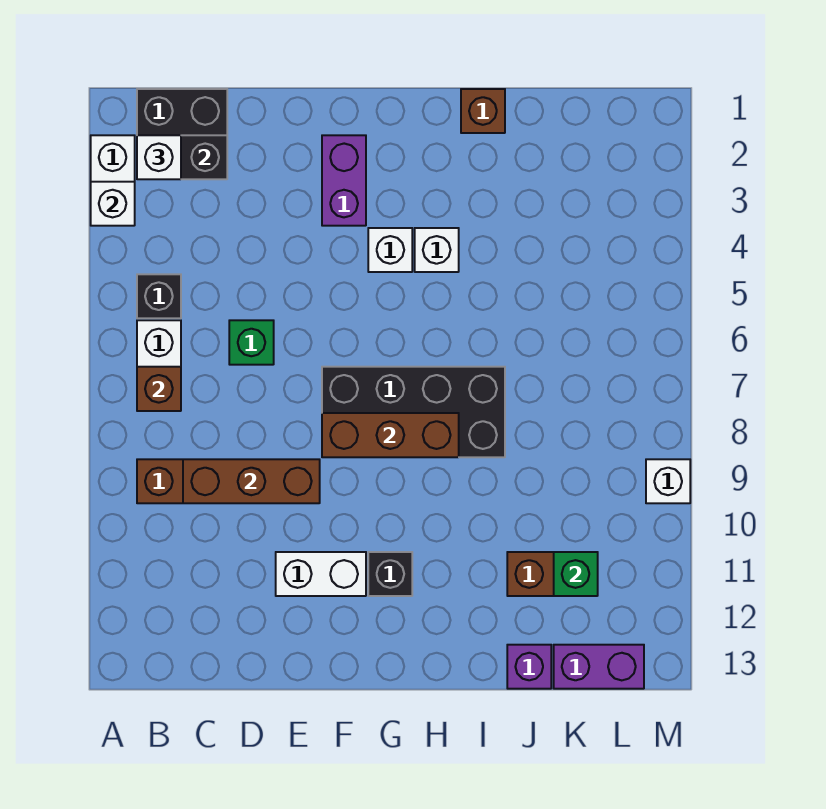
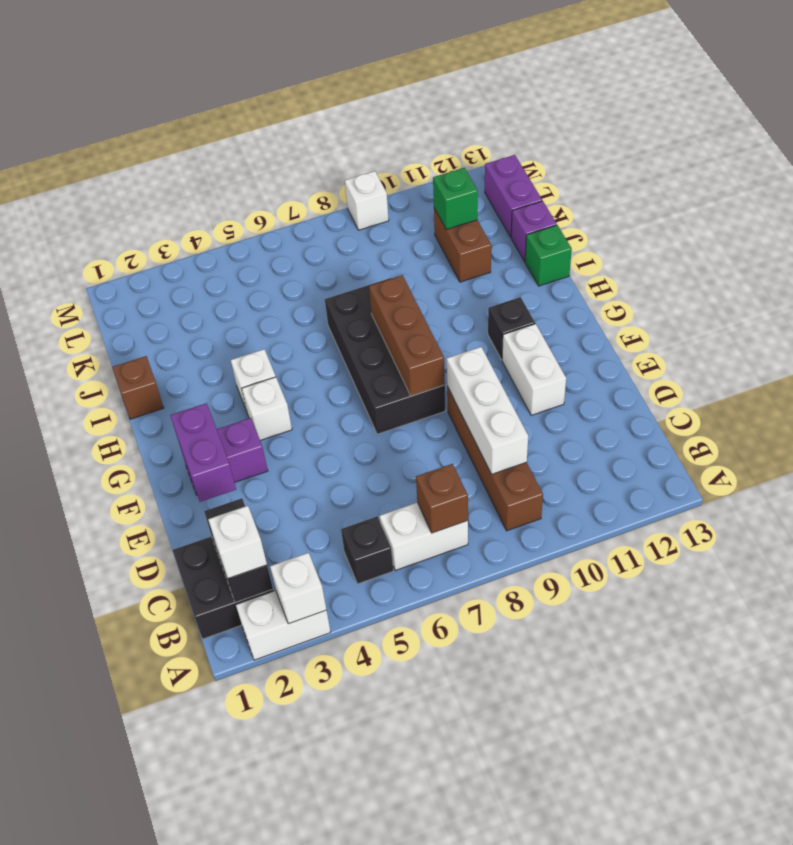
brown 1x3 brick [183,459,320,503] -> white 1x3 brick [447,347,528,474]
green 1x1 brick [229,320,274,365] -> green 1x1 brick moved to [525,225,572,286]
none -> purple 1x2 brick [170,403,236,502]

